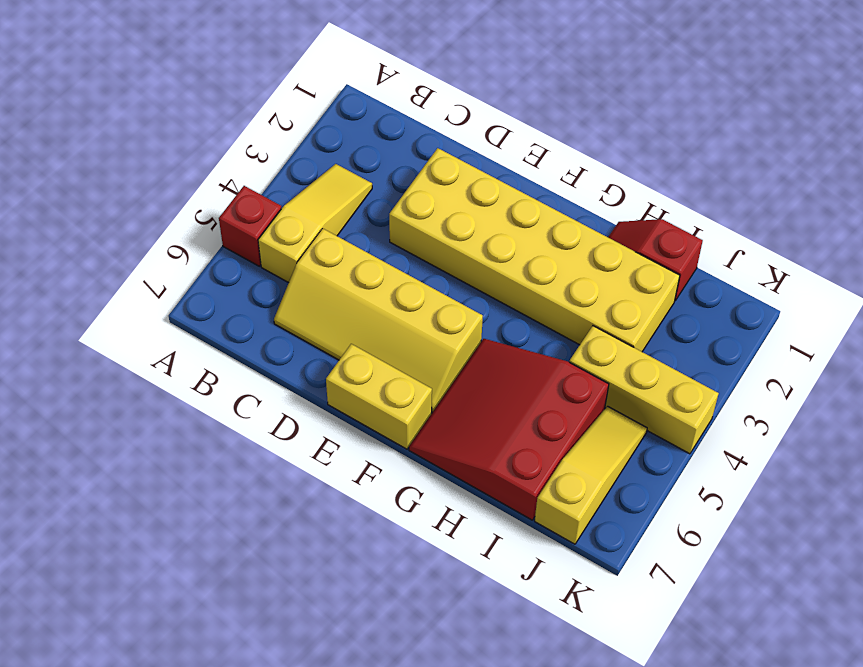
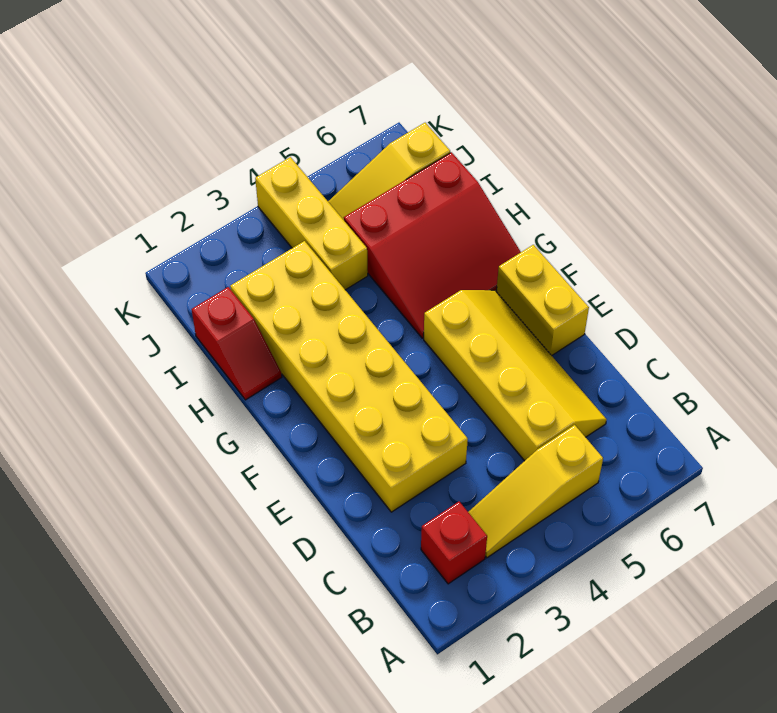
red 1x1 brick [219,186,281,266] -> red 1x1 brick moved to [421,502,487,584]

